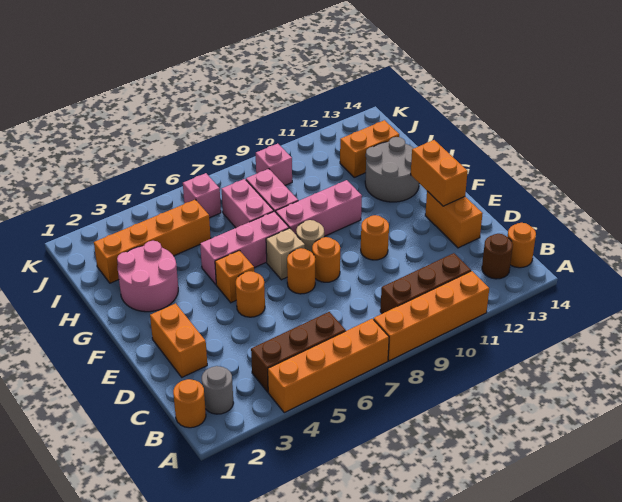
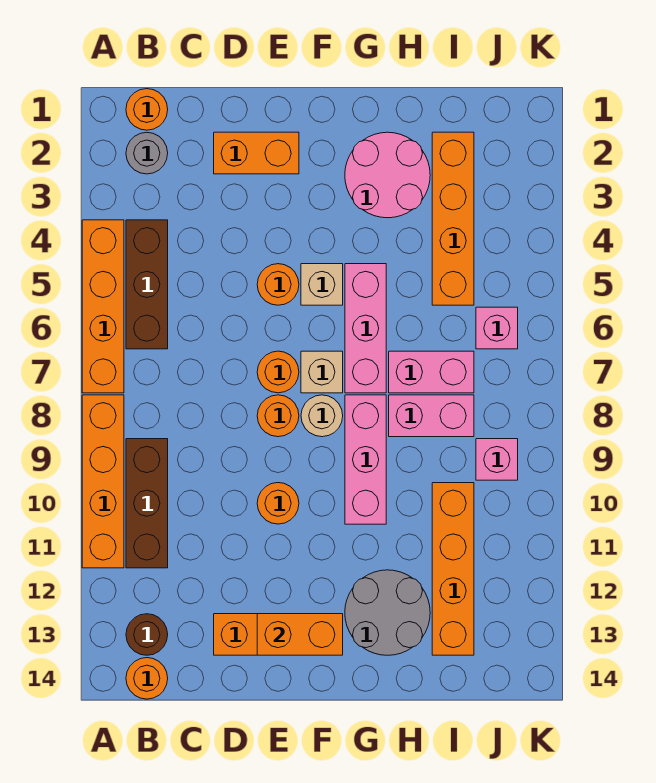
orange 1x1 brick [215,250,254,303] -> tan 1x1 brick [301,264,343,305]
orange 1x2 brick [340,120,399,177] -> orange 1x4 brick [432,483,474,655]

